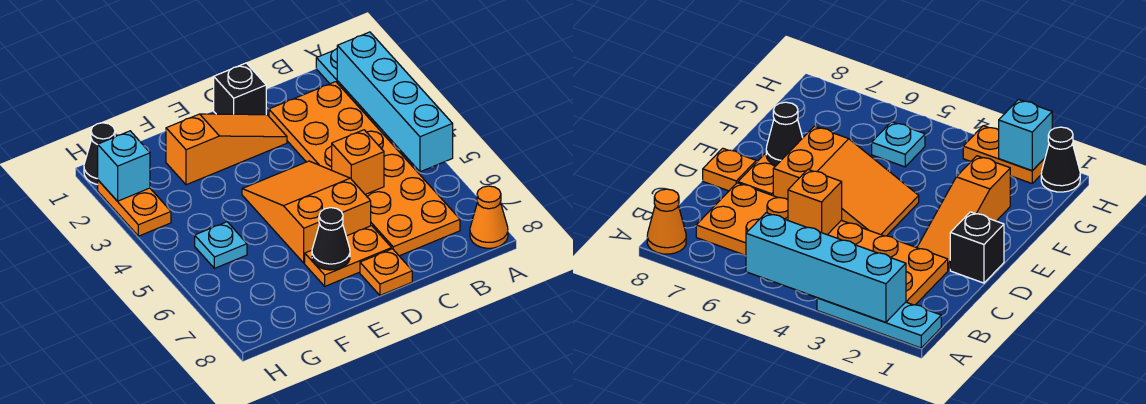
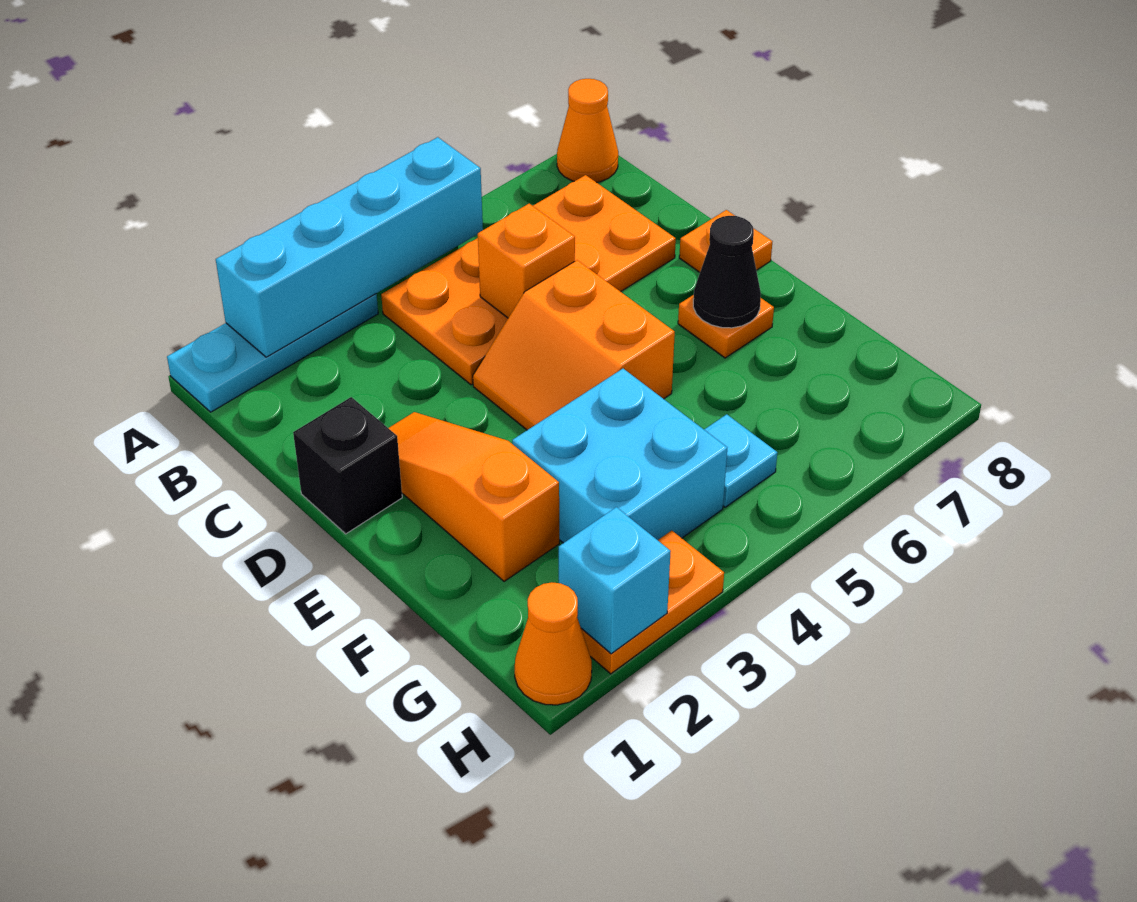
orange 2x6 plate [269,82,460,256] -> orange 2x4 plate [381,175,676,385]
orange 2x3 slope [242,161,371,263] -> orange 2x2 slope [473,260,675,430]
orange 1x2 plate [305,226,392,286] -> orange 1x1 plate [678,295,774,358]
none -> cyan 2x2 brick [512,369,727,543]
black 1x1 cone [84,123,115,185] -> orange 1x1 cone [515,582,592,705]

